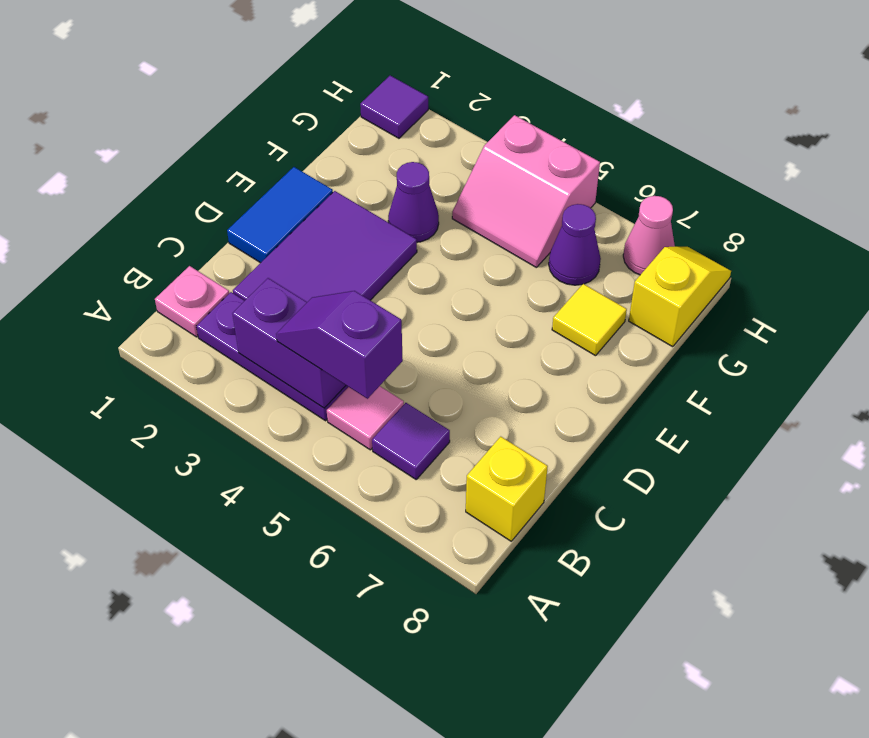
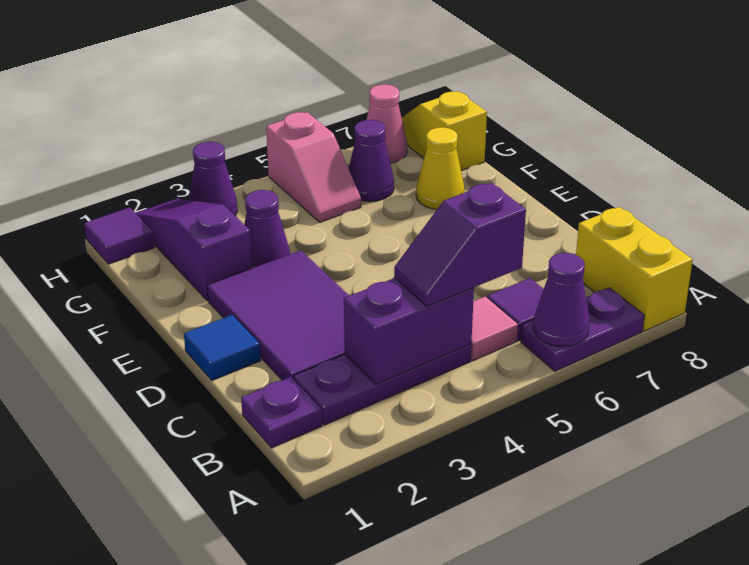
none -> purple 1x2 plate [521,288,644,371]
none -> purple 1x1 cone [533,253,590,347]
pink 1x1 plate [155,266,229,337] -> purple 1x1 plate [241,377,322,448]
yellow 1x1 brick [466,437,548,541] -> yellow 1x2 brick [576,207,693,331]
blue 1x2 tile [227,167,333,263] -> blue 1x1 tile [184,315,261,380]
none -> purple 1x3 slope [136,199,252,301]
yellow 1x1 tile [552,284,627,356] -> yellow 1x1 cone [416,127,465,209]
pink 2x2 slope [452,115,600,268] -> pink 1x2 slope [266,112,361,222]
none -> purple 1x1 cone [189,142,238,216]

